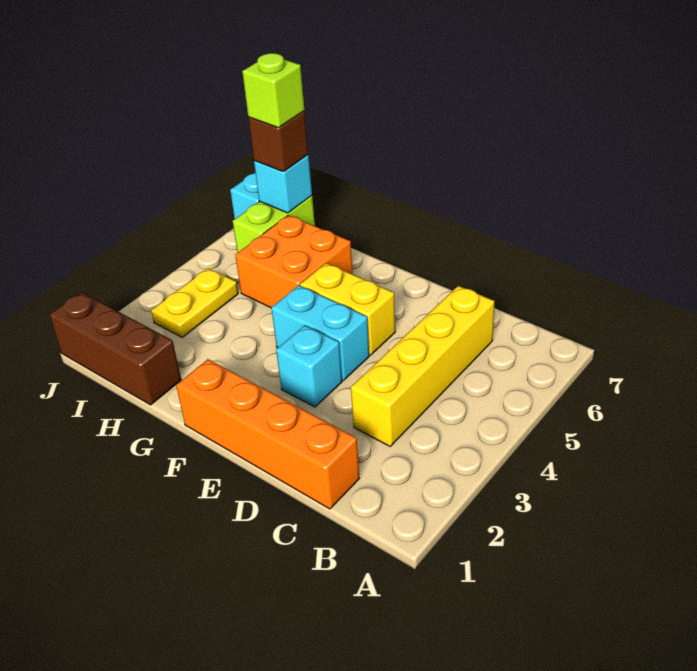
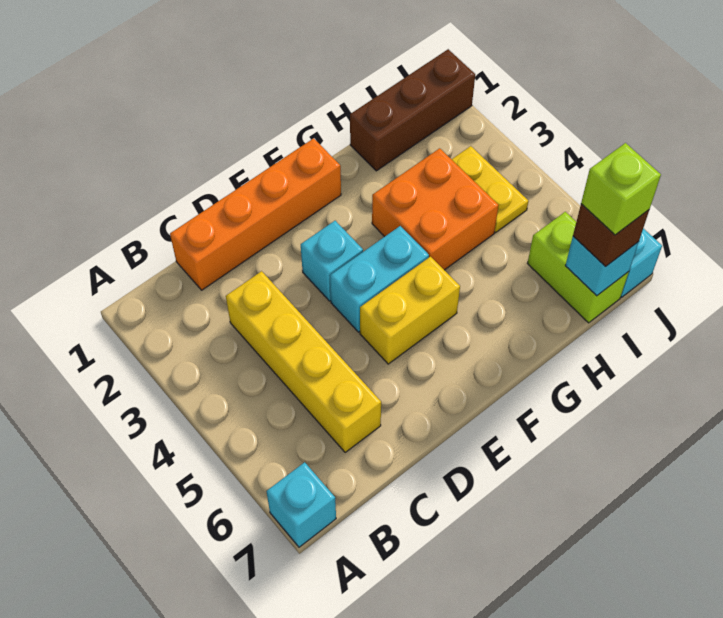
none -> cyan 1x1 brick [267,462,336,547]
orange 2x2 brick [235,215,353,308] -> orange 2x2 brick moved to [372,148,499,270]

